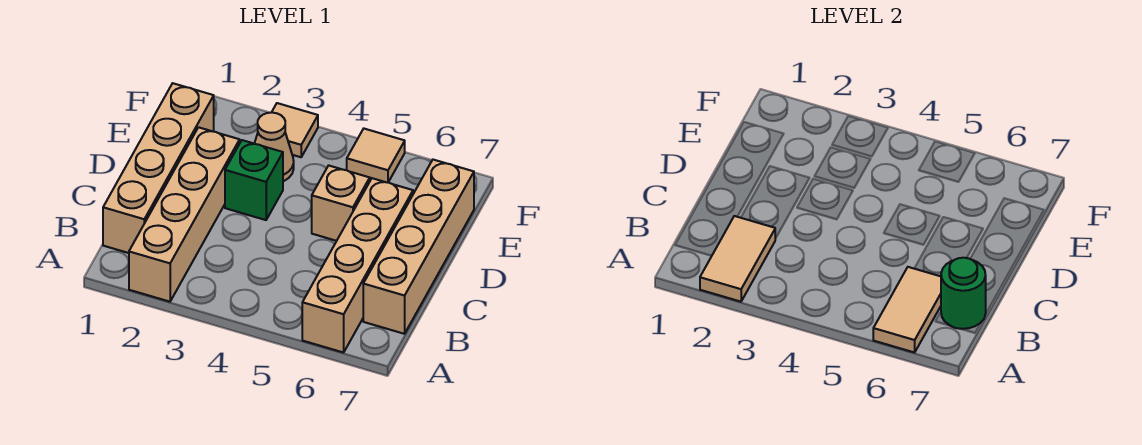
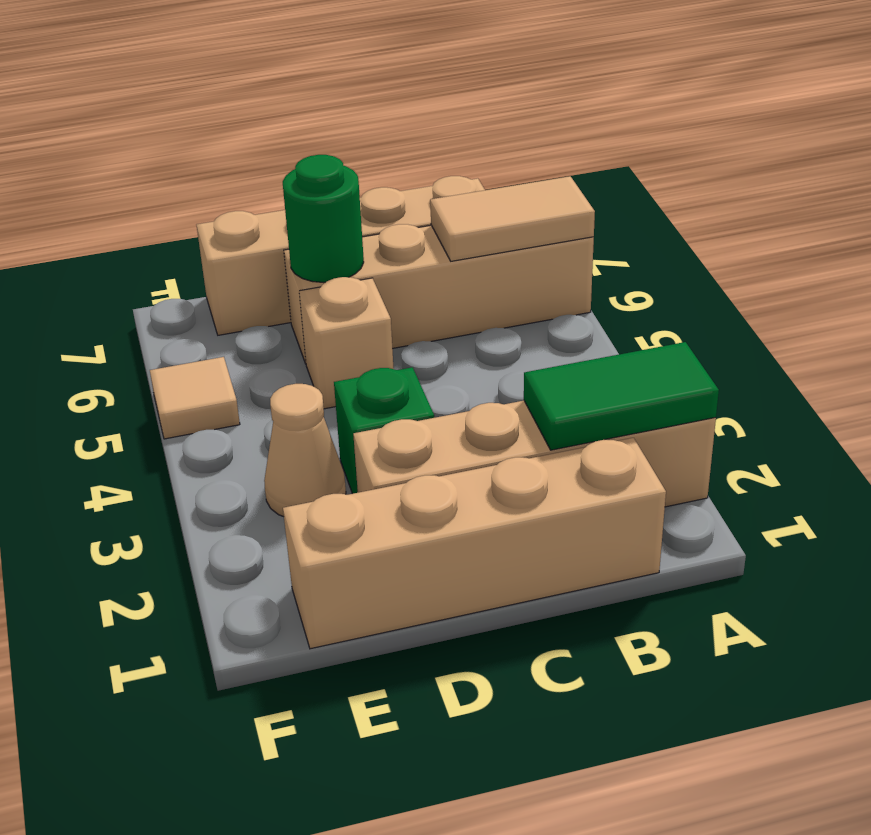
tan 1x2 tile [700,216,776,302] -> green 1x2 tile [524,342,719,450]
green 1x1 round brick [941,258,986,329] -> green 1x1 round brick moved to [283,155,364,282]
tan 1x1 tile [271,103,318,157] -> none

